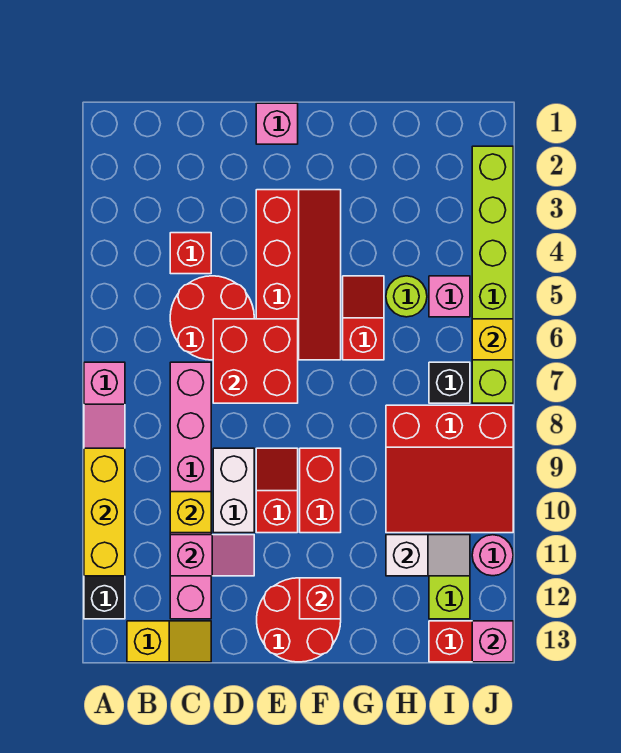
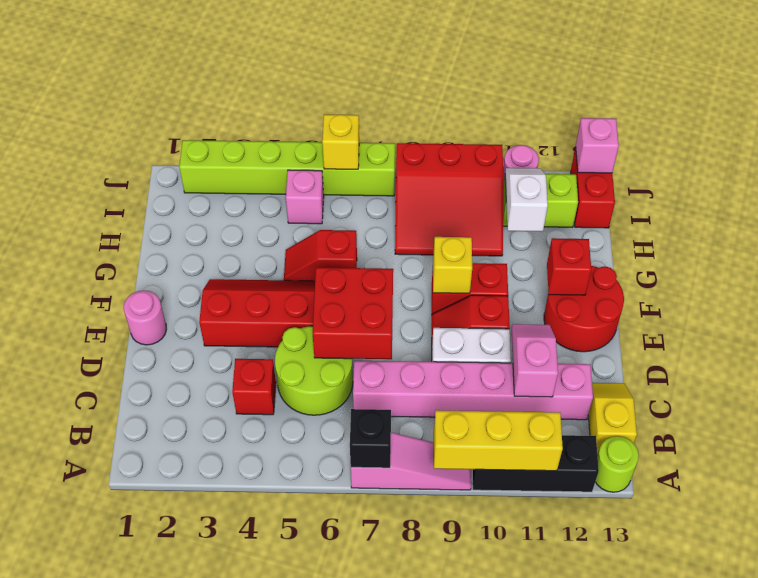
red 2x2 round brick [170,276,254,360] -> lime 2x2 round brick [275,326,353,415]
yellow 1x1 brick [170,492,211,533] -> yellow 1x1 brick moved to [433,237,472,293]
pink 1x1 brick [256,103,298,144] -> pink 1x1 round brick [124,290,166,345]
lime 1x1 round brick [386,276,427,317] -> lime 1x1 round brick moved to [596,436,639,492]
red 3x3 slope [386,405,513,533] -> red 3x3 slope turned to [395,143,503,256]
black 1x1 brick [429,362,470,403] -> black 1x1 brick moved to [350,409,391,468]

